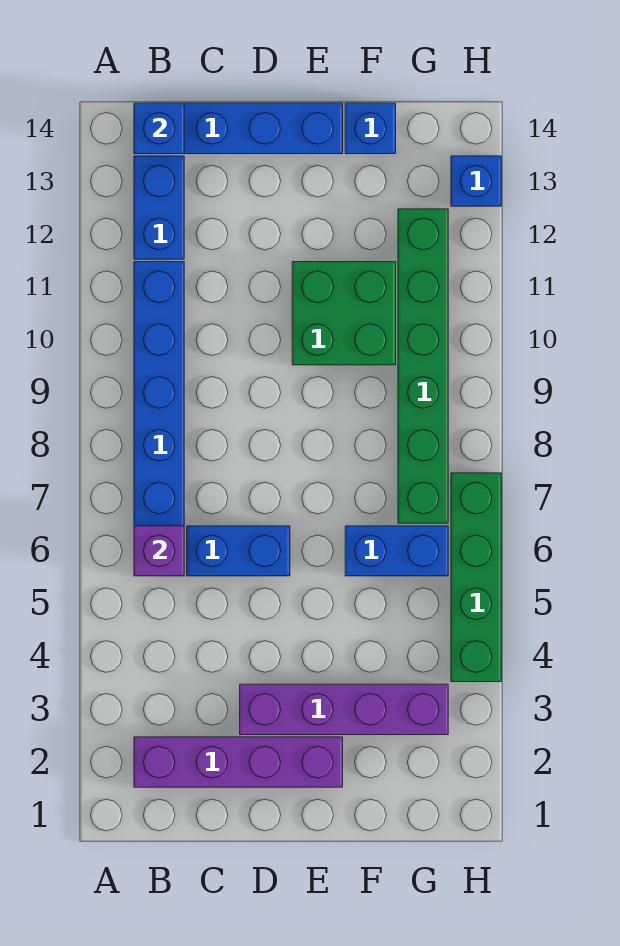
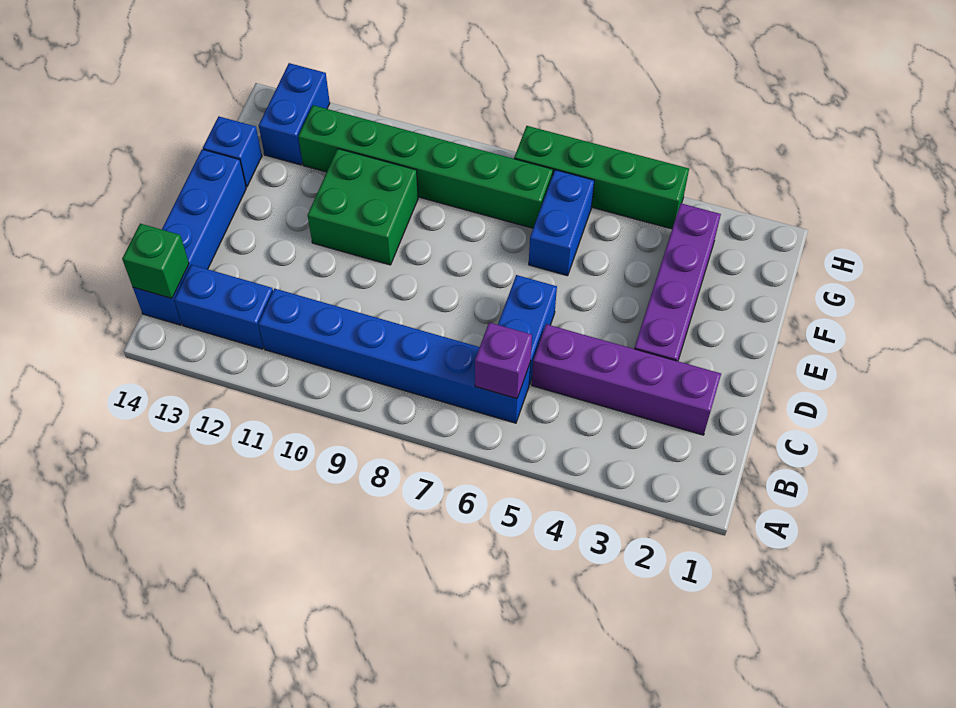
purple 1x4 brick [134,737,343,787] -> purple 1x4 brick turned to [532,324,721,435]
blue 1x1 brick [134,103,184,154] -> green 1x1 brick [122,224,189,298]
blue 1x1 brick [451,156,501,206] -> blue 1x2 brick [259,63,330,165]

